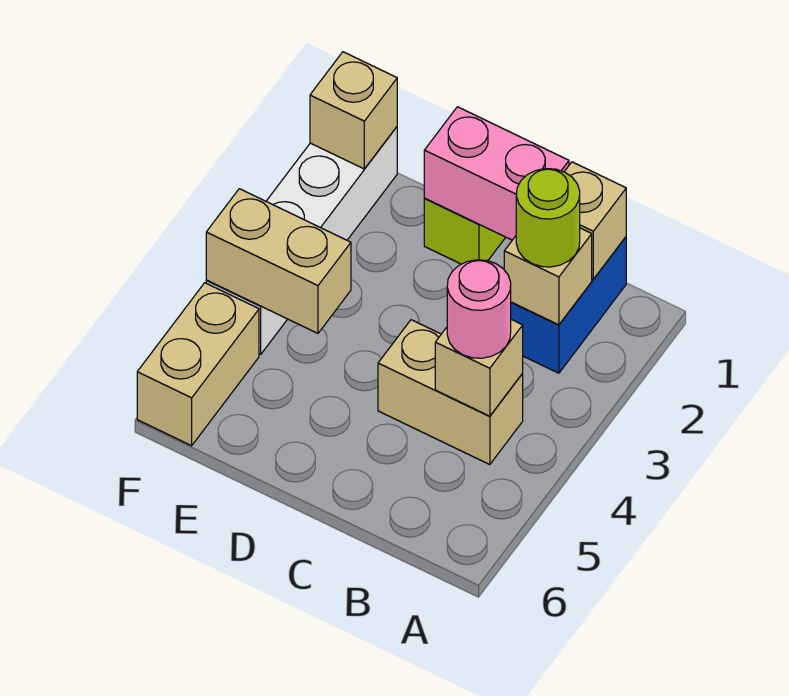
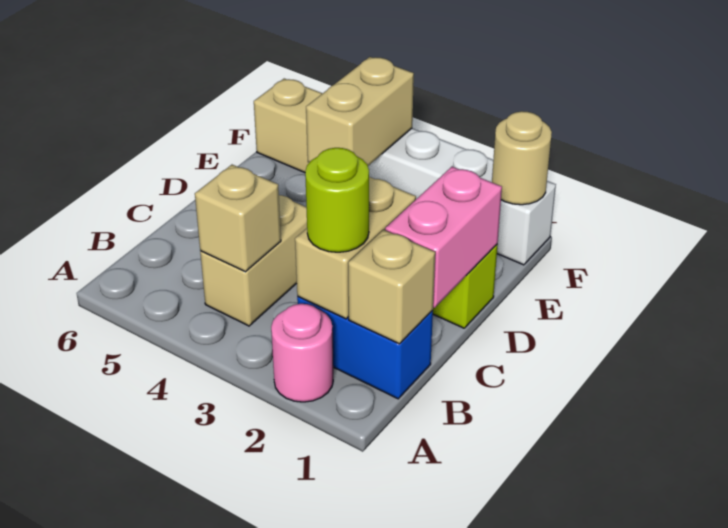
tan 1x1 brick [504,228,592,325] -> tan 1x2 brick [295,177,416,319]
pink 1x1 round brick [447,260,511,358] -> pink 1x1 round brick moved to [271,304,333,402]
tan 1x1 brick [310,52,397,169] -> tan 1x1 round brick [492,111,552,205]

